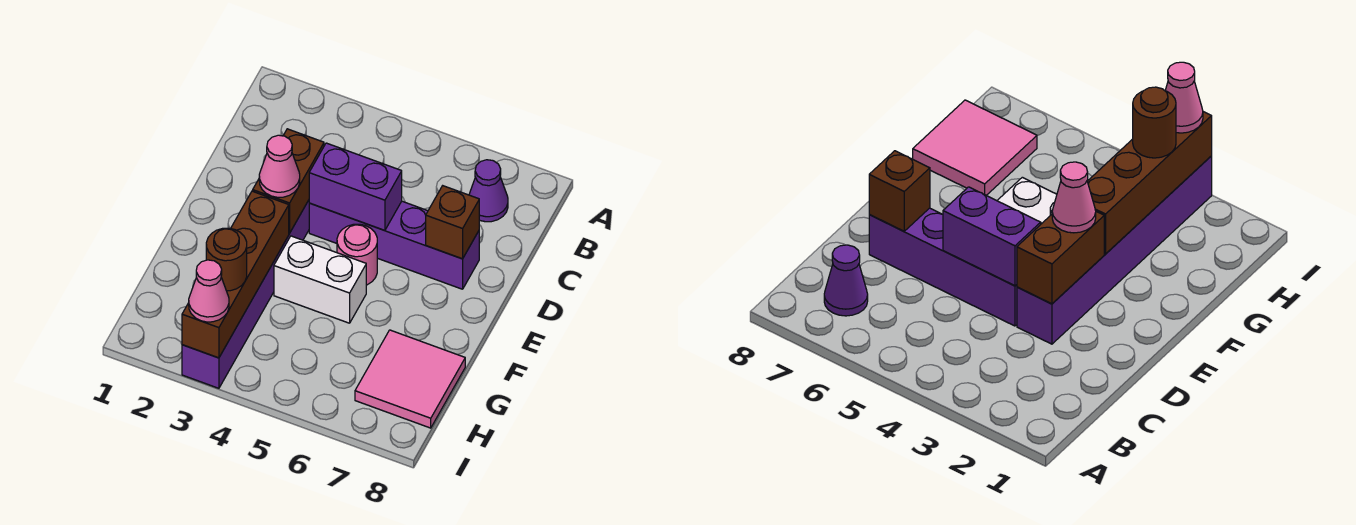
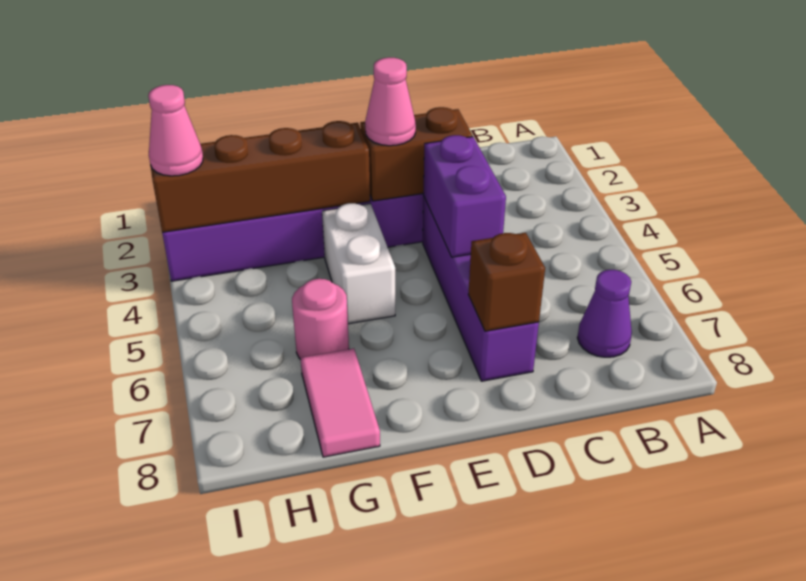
pink 1x1 round brick [337,224,377,285] -> pink 1x1 round brick moved to [292,279,349,360]
pink 2x2 tile [355,330,465,428] -> pink 1x2 tile [300,348,380,457]
brown 1x1 round brick [206,228,247,291] -> none

